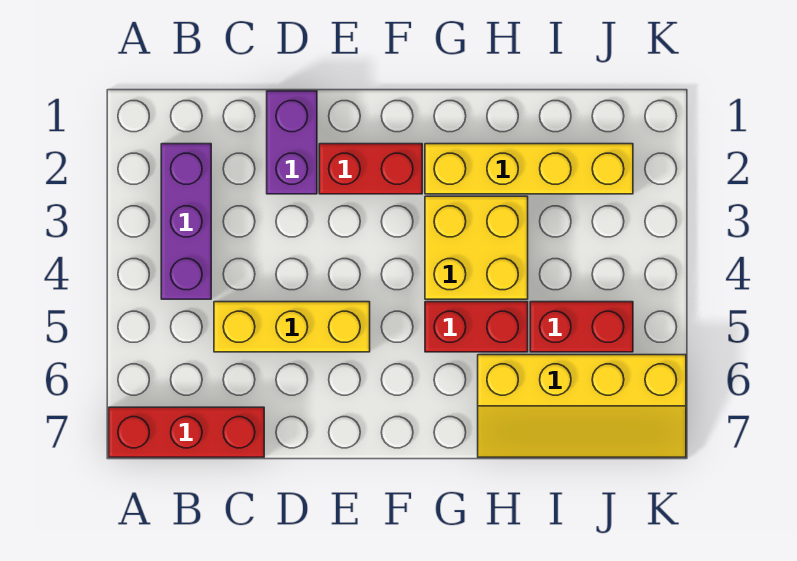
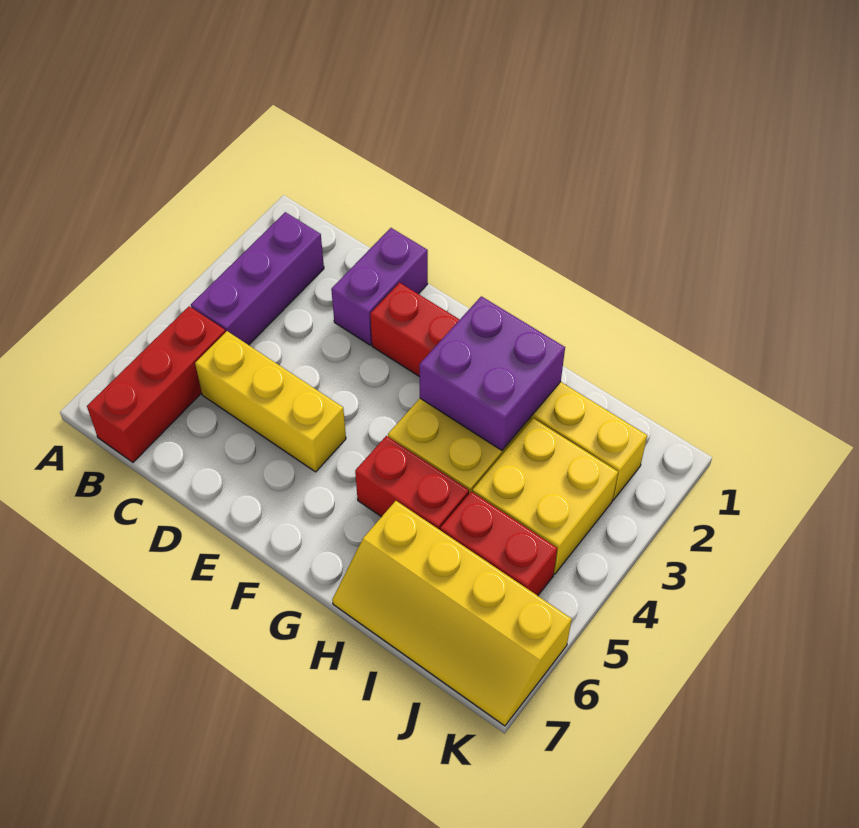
red 1x3 brick [109,407,264,457] -> red 1x3 brick turned to [87,306,225,462]
none -> purple 2x2 brick [419,296,565,450]
none -> yellow 2x2 brick [473,418,618,574]

